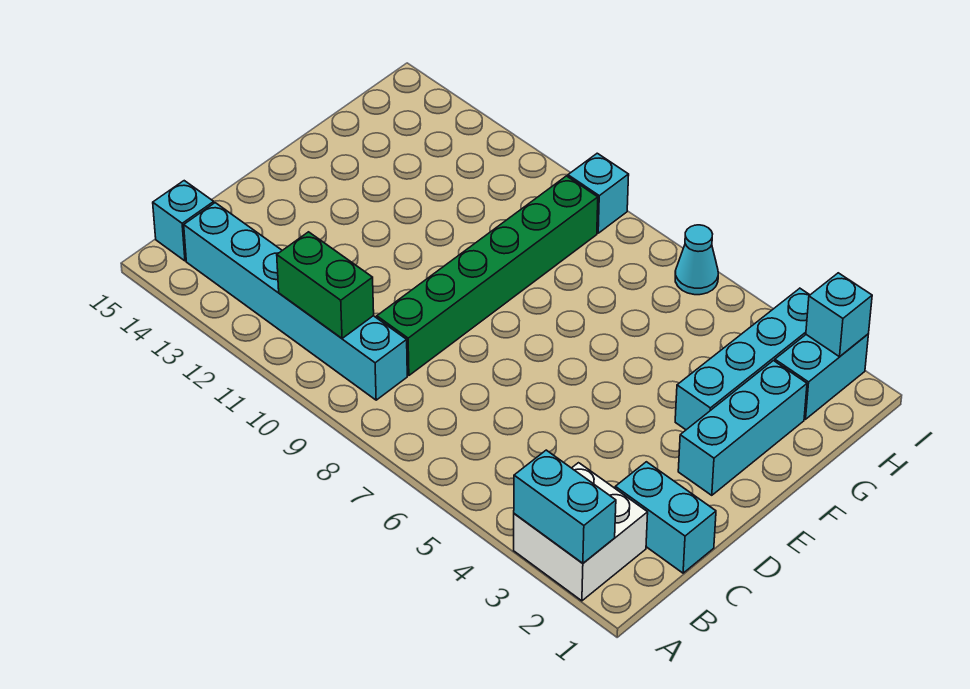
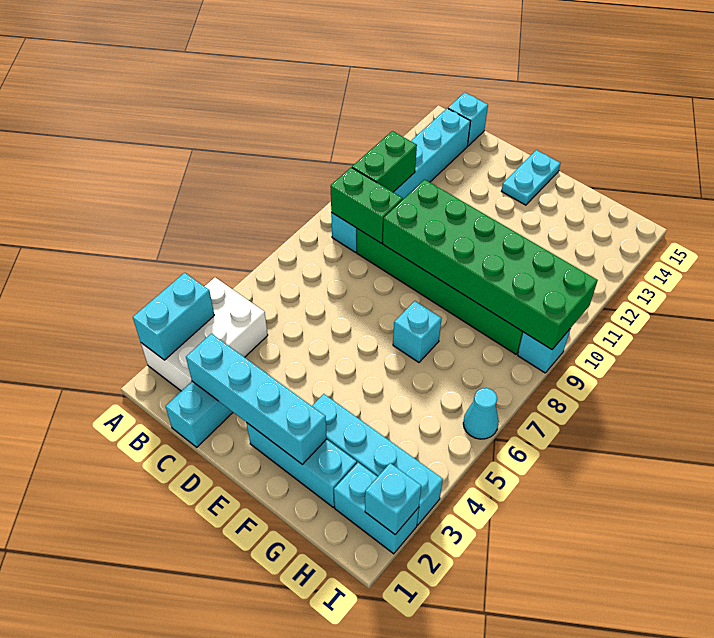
white 2x2 brick [514,463,648,601] -> white 2x3 brick [141,278,268,391]
none -> green 1x2 brick [331,167,403,243]
none -> cyan 1x4 brick [186,334,327,464]
none -> green 2x6 brick [383,179,598,350]
none -> cyan 1x2 plate [502,150,561,205]
none -> cyan 1x1 brick [393,301,442,362]

